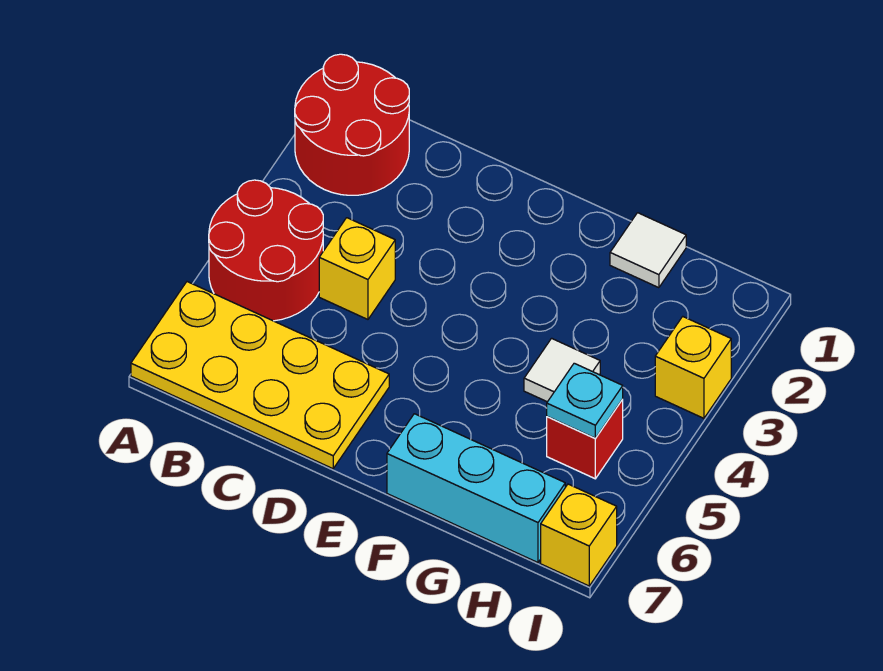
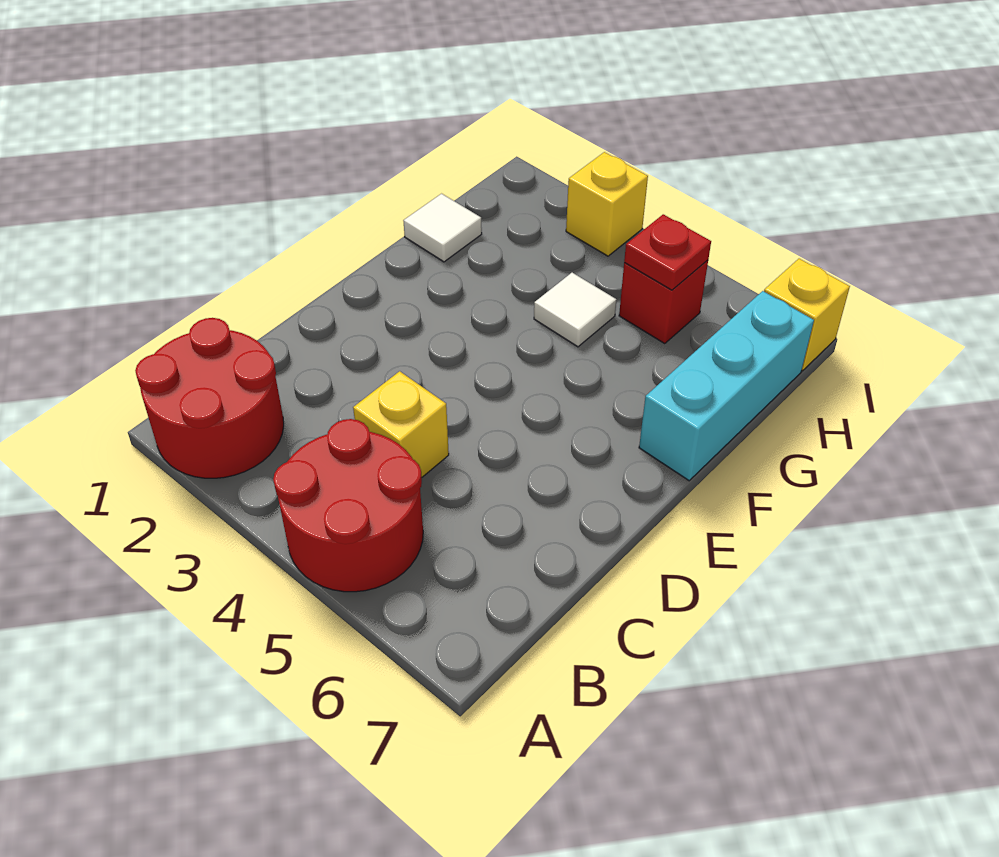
yellow 2x4 plate [131,282,389,469] -> none
cyan 1x1 plate [547,363,623,438] -> red 1x1 plate [624,214,711,290]

